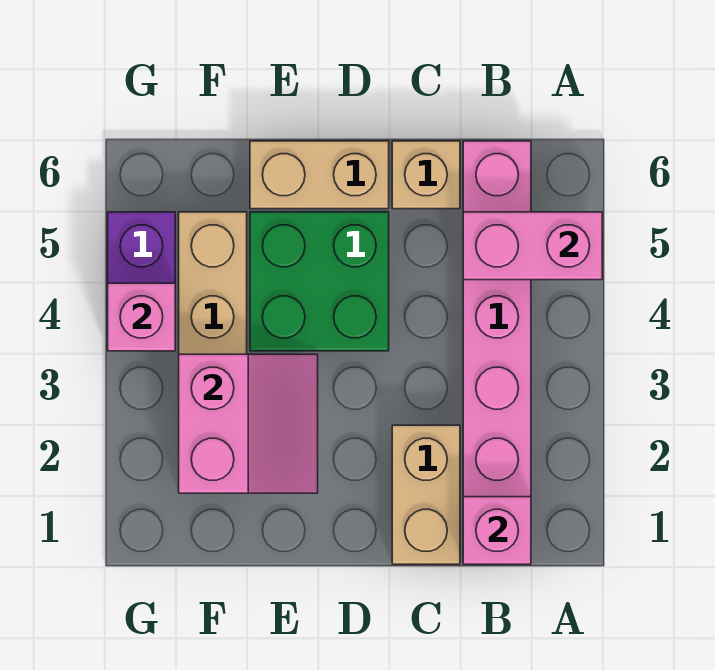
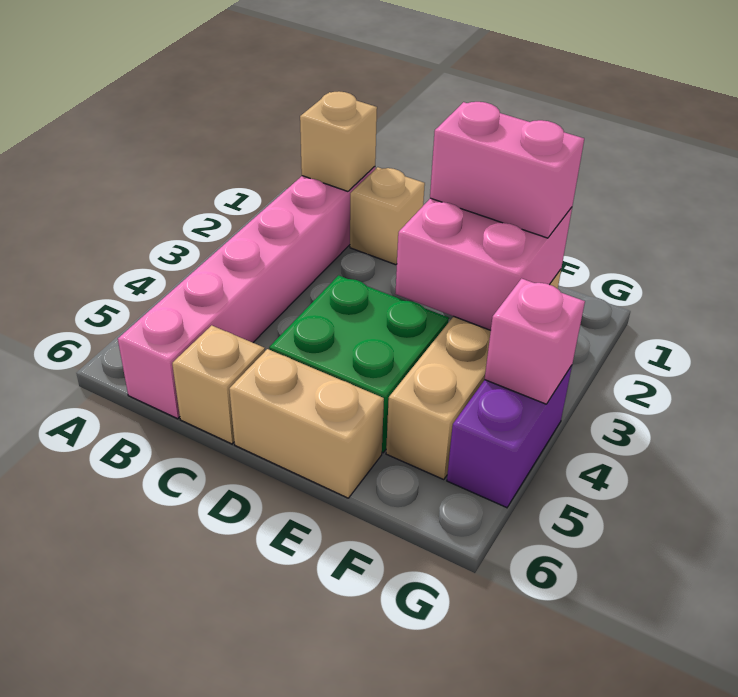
pink 1x2 brick [463,212,602,280] -> pink 1x2 brick moved to [430,102,584,238]
pink 1x1 brick [463,497,531,564] -> tan 1x1 brick [300,91,377,191]
tan 1x2 brick [392,425,460,564] -> tan 1x1 brick [350,167,425,265]
pink 2x2 slope [179,354,318,493] -> pink 2x2 brick [395,198,572,330]

